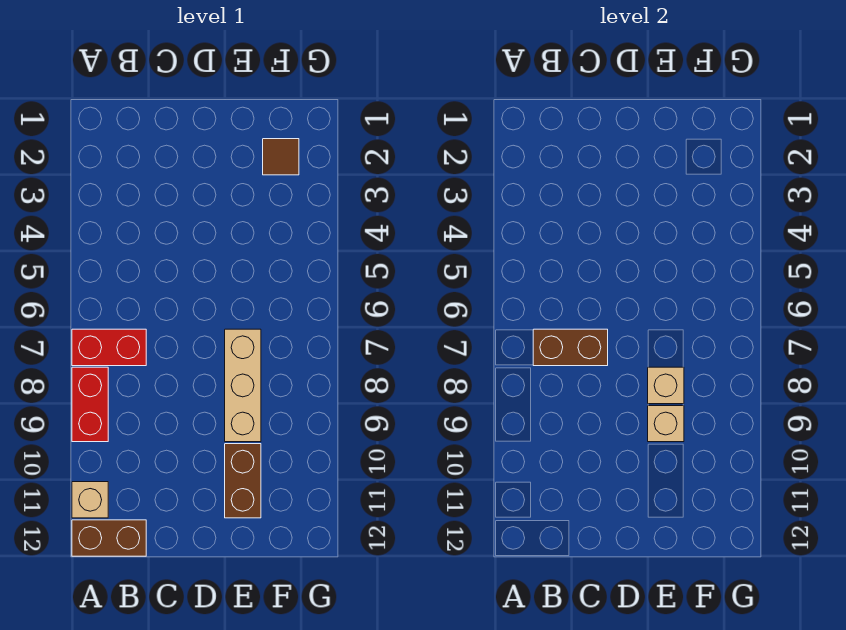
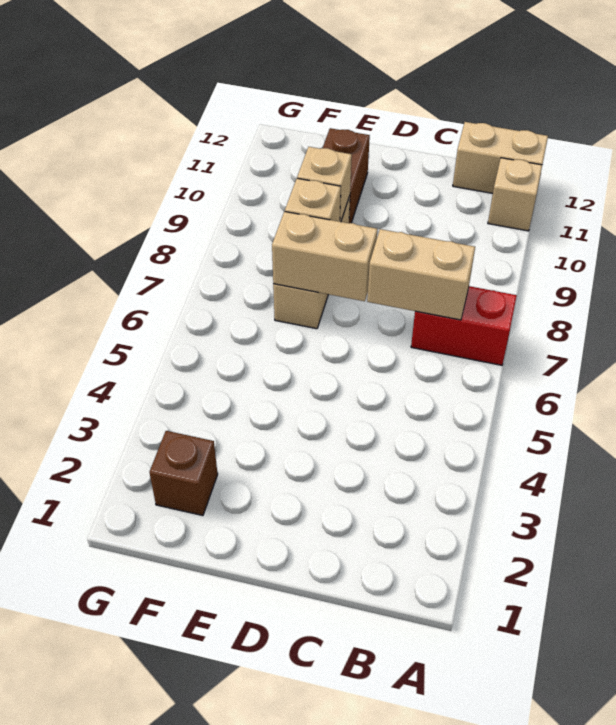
red 1x2 brick [72,367,108,442] -> none
brown 1x2 brick [72,520,146,556] -> tan 1x2 brick [453,122,548,193]
brown 1x2 brick [533,329,608,366] -> tan 1x2 brick [367,229,475,320]
none -> tan 1x2 brick [272,212,377,301]
brown 1x1 tile [263,139,299,175] -> brown 1x1 brick [149,431,218,516]

